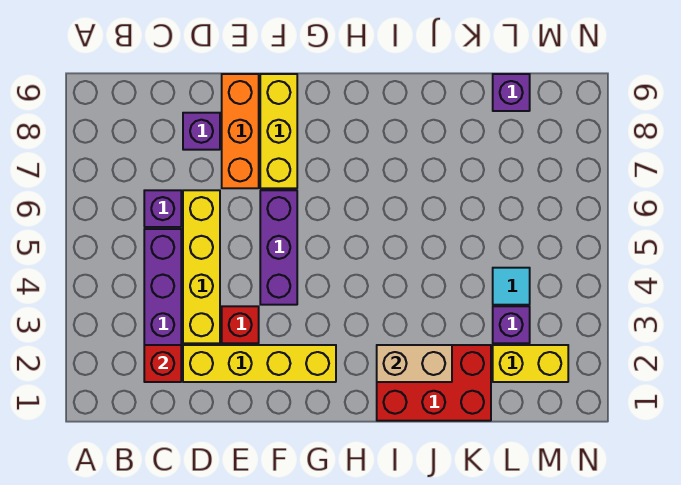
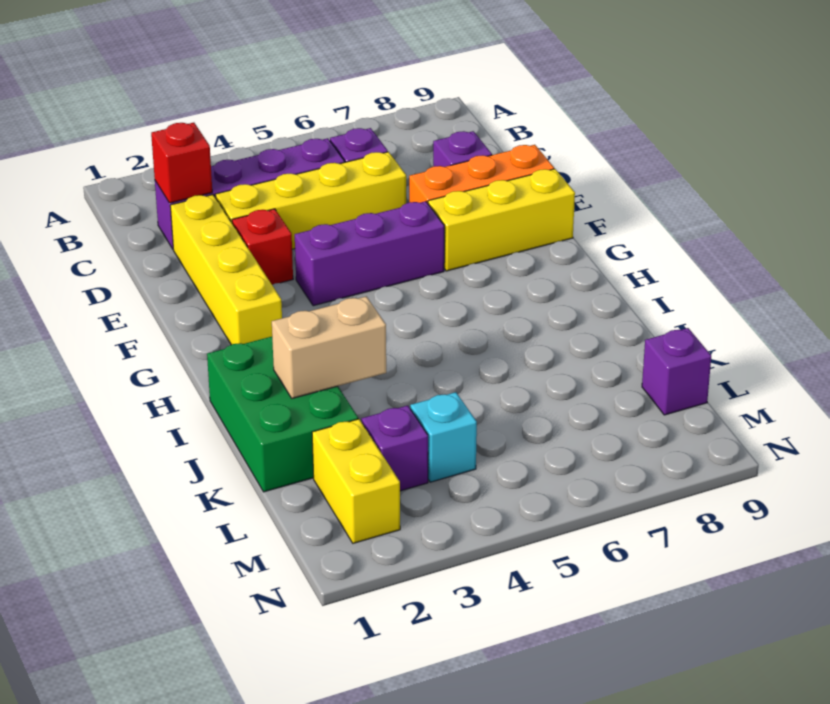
red 2x3 brick [377,345,491,421] -> green 2x3 brick [207,337,358,492]
tan 1x2 brick [377,345,452,382] -> tan 1x2 brick turned to [272,296,386,398]
cyan 1x1 tile [493,268,530,305] -> cyan 1x1 brick [410,392,477,482]

